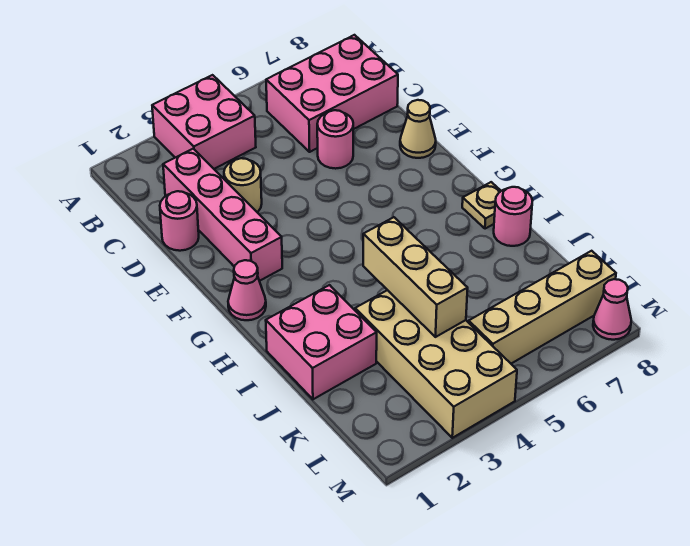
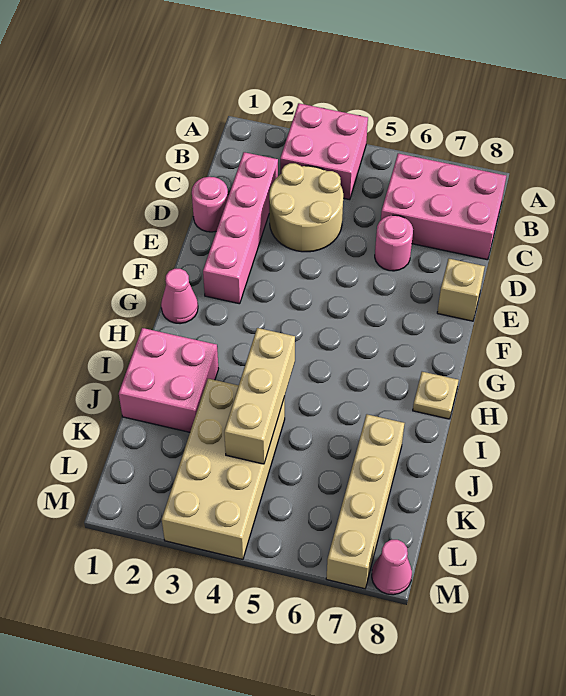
tan 1x1 round brick [224,158,262,212] -> tan 2x2 round brick [269,163,343,252]
tan 1x1 cone [400,100,436,158] -> tan 1x1 brick [437,259,485,321]
pink 1x1 round brick [494,187,532,246] -> none
tan 1x4 brick [469,251,616,364] -> tan 1x4 brick turned to [326,414,404,589]

